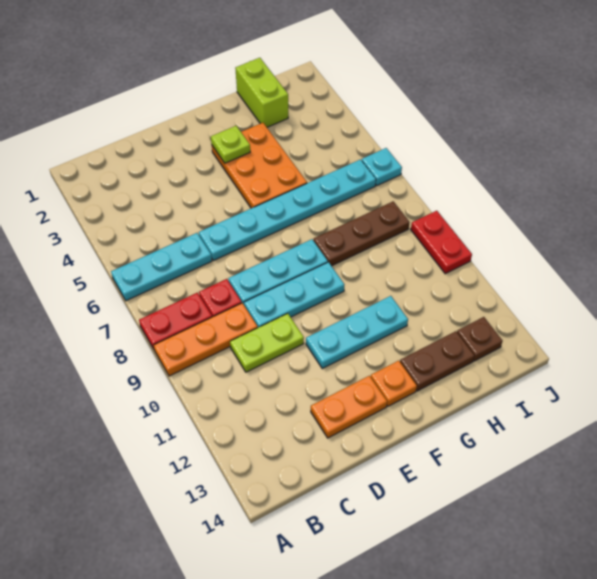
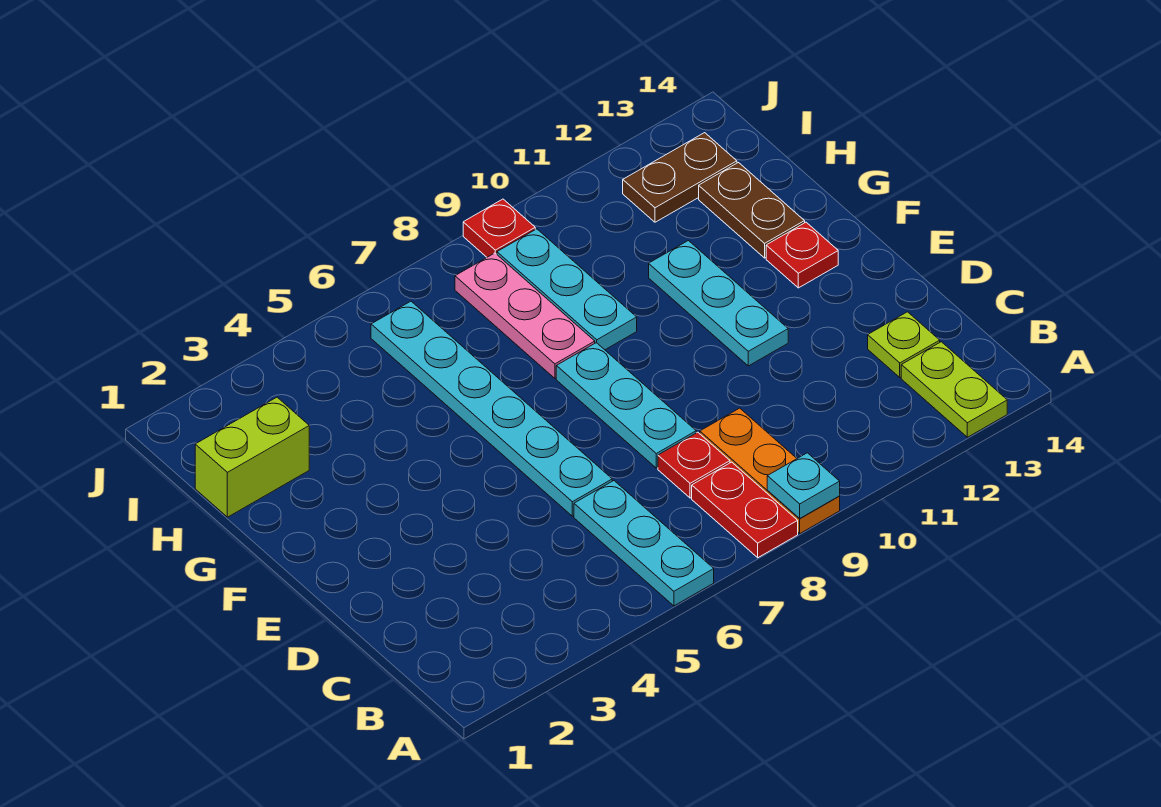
lime 1x2 plate [230,313,304,372] -> lime 1x2 plate moved to [901,342,1007,437]
cyan 1x3 plate [244,262,345,327] -> cyan 1x3 plate moved to [497,229,637,350]
orange 1x2 plate [311,376,387,438] -> none
orange 2x3 plate [212,123,307,208] -> none
lime 1x1 plate [211,126,250,163] -> lime 1x1 plate moved to [868,312,940,377]
orange 1x1 plate [371,361,417,406] -> red 1x1 plate [766,222,838,288]
brown 1x3 plate [313,201,410,266] -> pink 1x3 plate [455,253,595,378]
brown 1x1 plate [457,317,503,361] -> brown 1x2 plate [623,133,737,222]
cyan 1x1 plate [362,148,402,186] -> cyan 1x1 plate moved to [767,453,840,519]
red 1x2 plate [411,211,472,274] -> red 1x1 plate [463,199,535,257]

